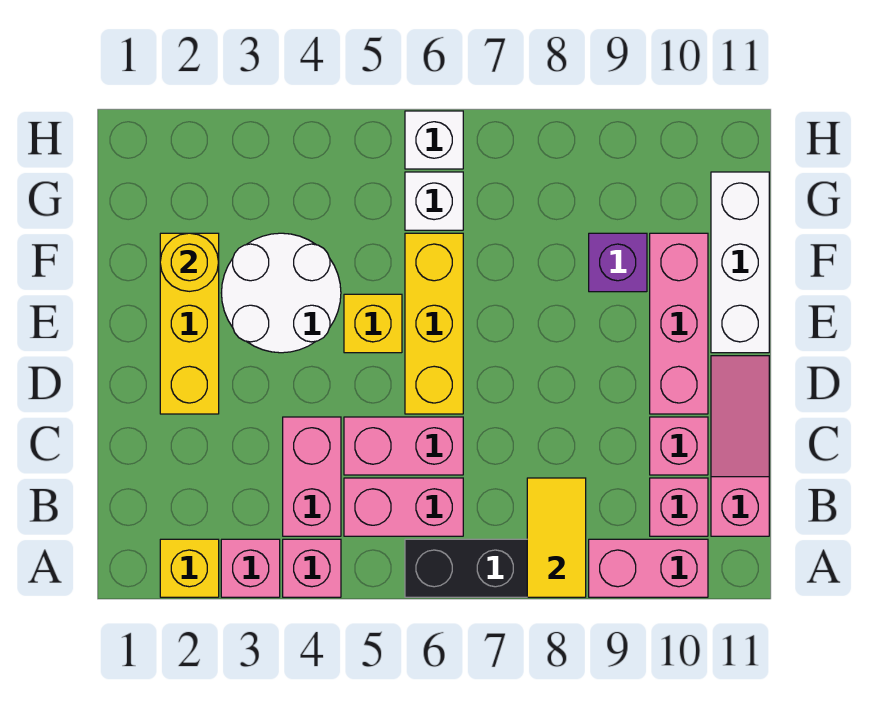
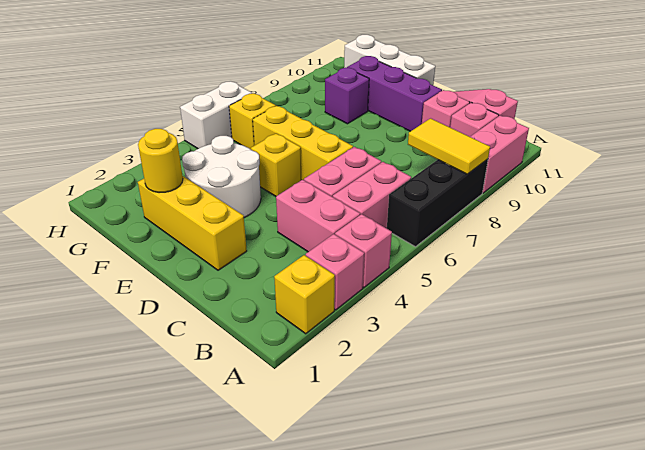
pink 1x3 brick [650,233,708,414] -> purple 1x3 brick [347,56,442,131]
white 1x1 brick [405,172,463,230] -> yellow 1x1 brick [229,93,276,149]
white 1x1 brick [405,111,463,169] -> white 1x2 brick [180,81,252,149]

